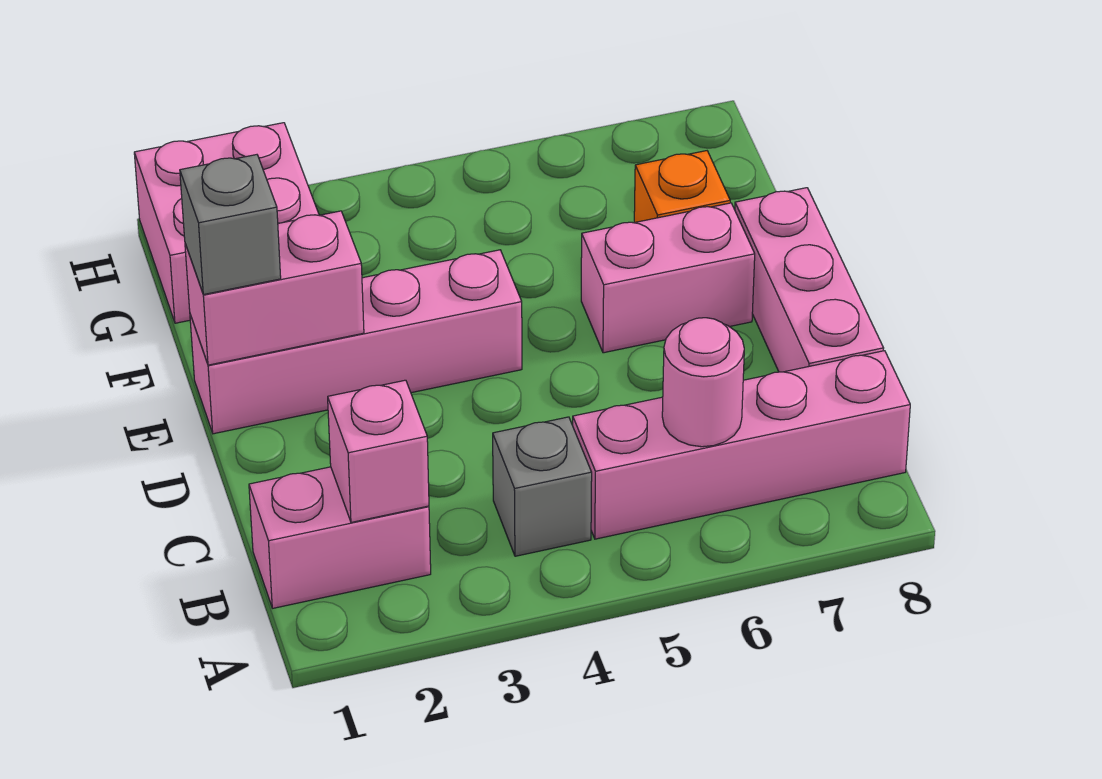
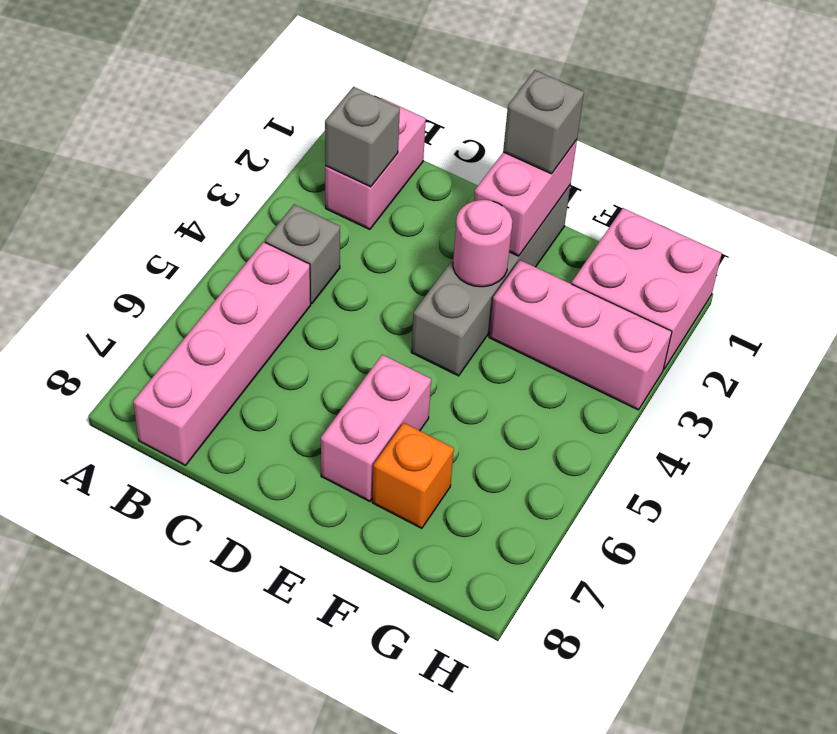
pink 1x1 brick [328,380,429,522] -> grey 1x1 brick [325,87,400,187]
pink 1x1 round brick [662,318,744,447] -> pink 1x1 round brick moved to [453,200,512,287]
pink 1x3 brick [735,188,884,372] -> pink 1x3 brick moved to [489,260,672,410]
pink 1x4 brick [190,250,522,434] -> grey 1x4 brick [411,185,570,376]

